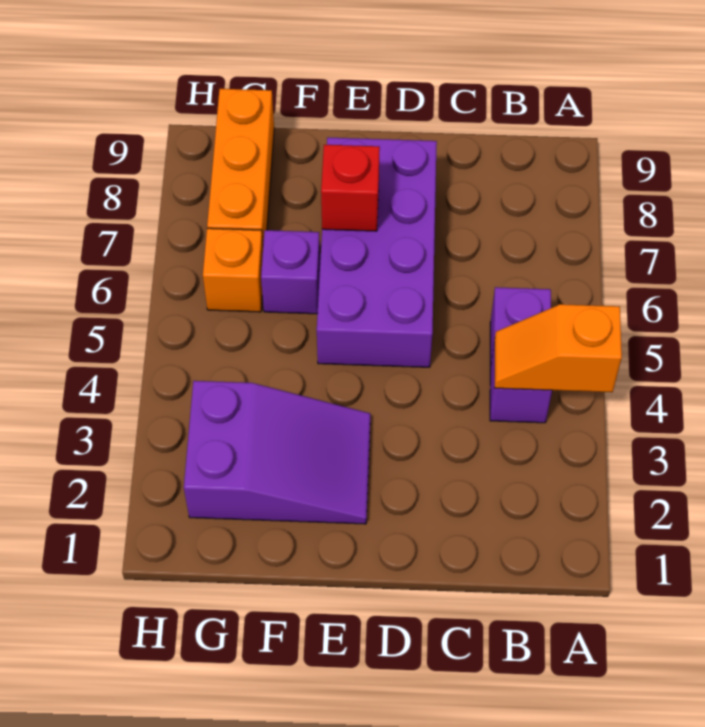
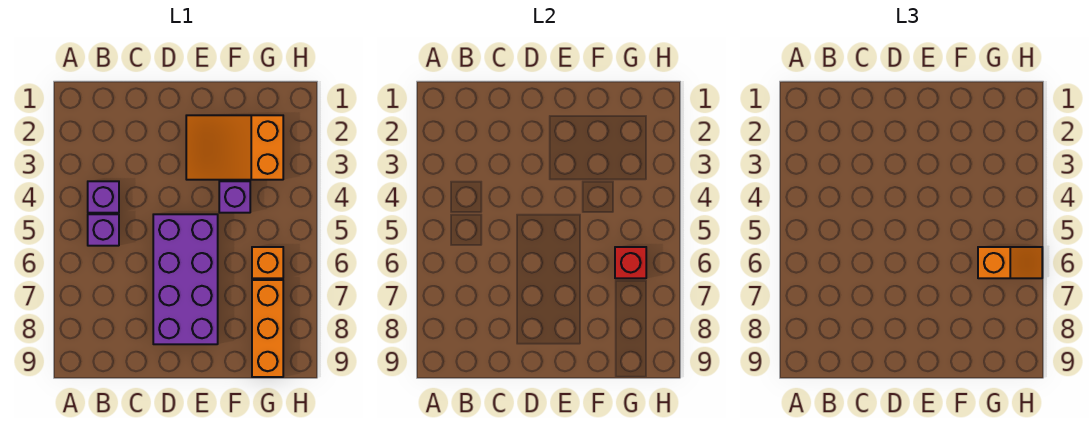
orange 1x2 slope [495,304,622,392] -> orange 1x2 slope moved to [978,247,1042,278]
purple 2x3 slope [184,381,370,524] -> orange 2x3 slope [186,115,283,180]
red 1x1 brick [321,145,380,231] -> red 1x1 brick moved to [615,247,646,278]
purple 1x1 brick [261,230,320,314] -> purple 1x1 brick moved to [219,181,250,213]

